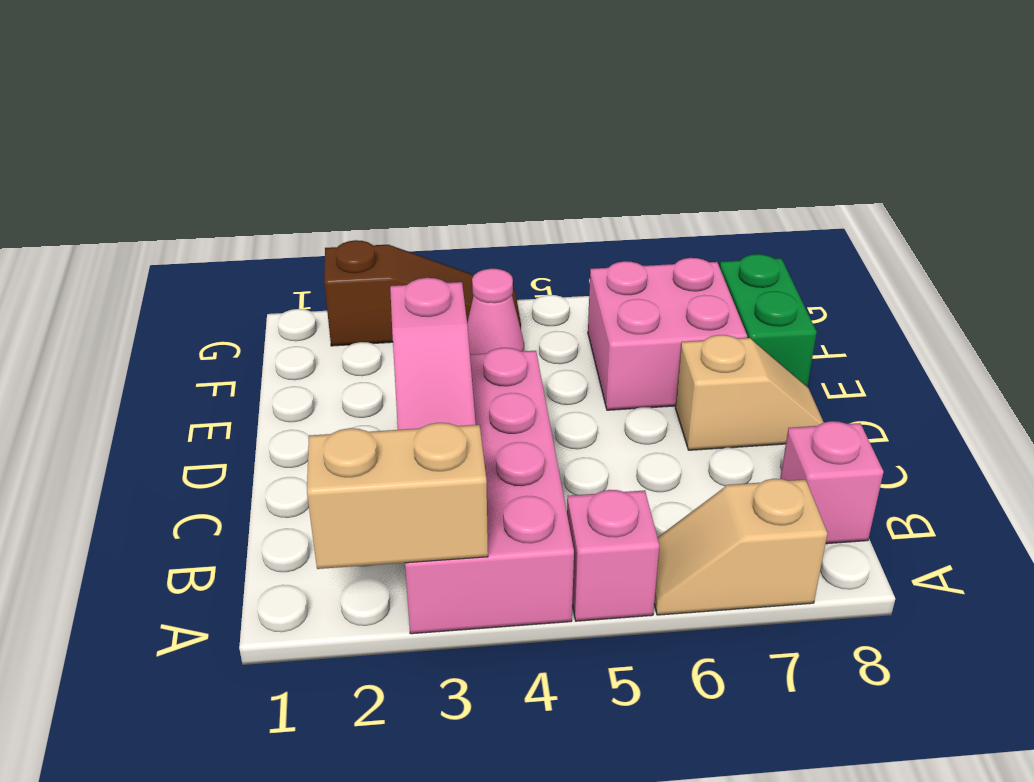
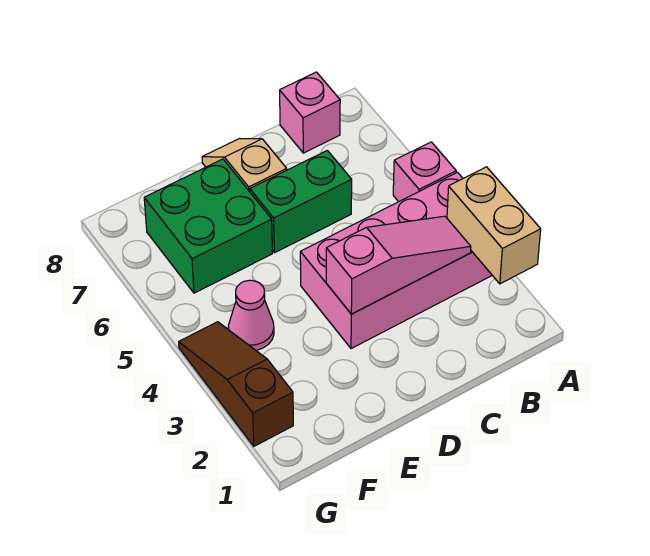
tan 1x2 slope [654,479,827,615] -> none
pink 2x2 brick [588,258,747,410] -> green 2x2 brick [144,159,272,293]
green 1x2 brick [720,254,817,387] -> green 1x2 brick moved to [250,150,352,253]

